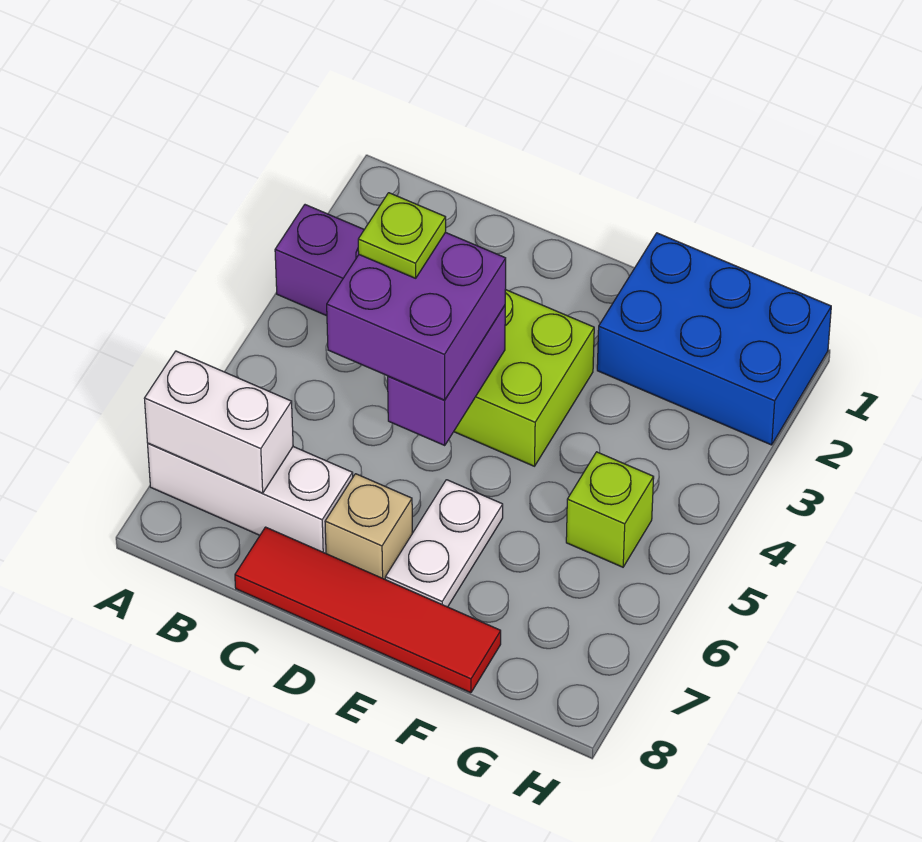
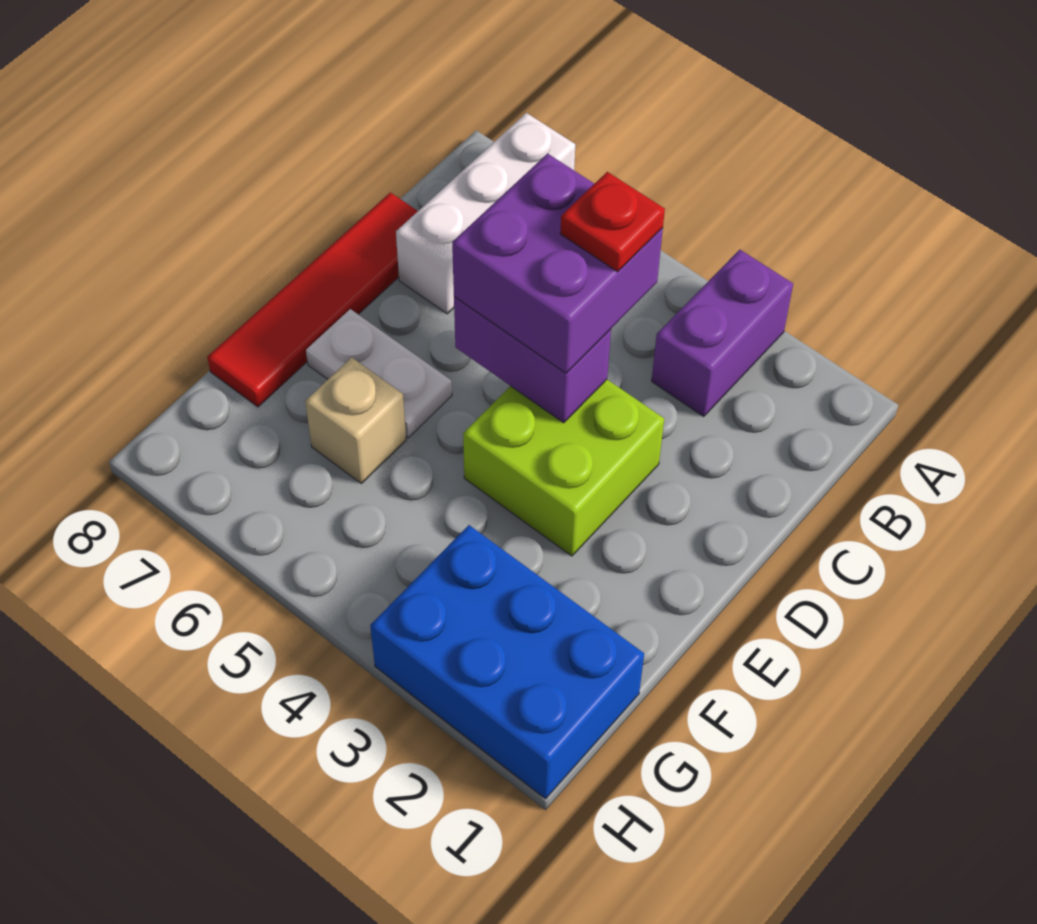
white 1x2 brick [144,351,293,493] -> none
lime 1x1 plate [358,193,446,278] -> red 1x1 plate [560,172,665,272]
tan 1x1 brick [325,474,412,579] -> tan 1x1 brick moved to [305,357,406,483]
blue 2x3 brick [597,233,831,445] -> blue 2x3 brick turned to [370,525,644,799]
lime 1x1 brick [566,452,654,567] -> none

